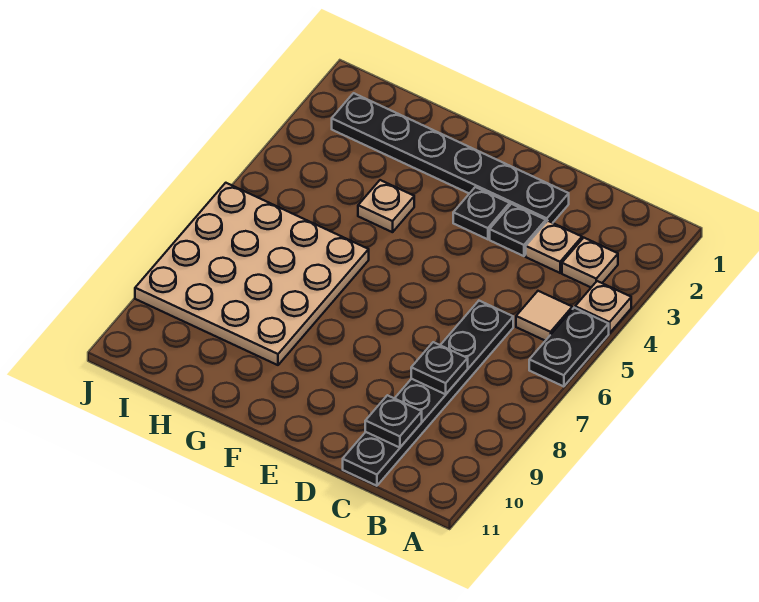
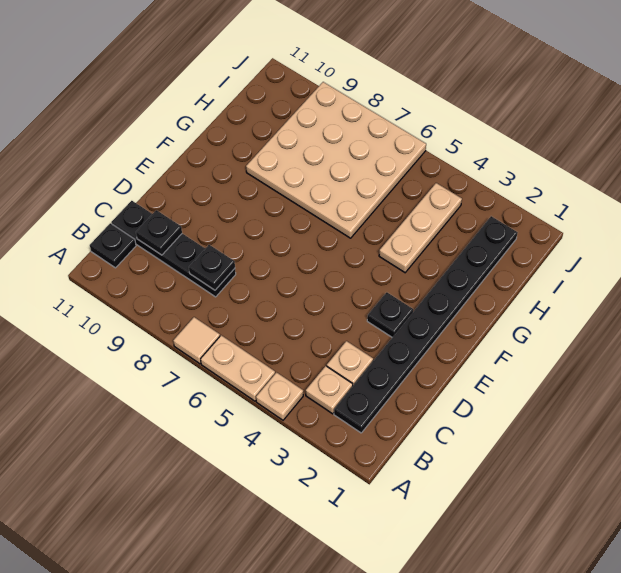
black 1x2 plate [529,308,609,387] -> tan 1x2 plate [201,335,275,401]
tan 1x1 tile [516,291,572,341] -> tan 1x1 tile moved to [173,317,220,364]
black 1x6 plate [343,301,513,486] -> black 1x4 plate [111,201,236,297]
black 1x6 plate [332,93,569,223] -> black 1x8 plate [334,216,518,433]
black 1x1 plate [490,204,546,256] -> black 1x1 plate moved to [90,223,136,268]
tan 1x1 plate [358,180,414,232] -> tan 1x3 plate [379,183,462,273]

